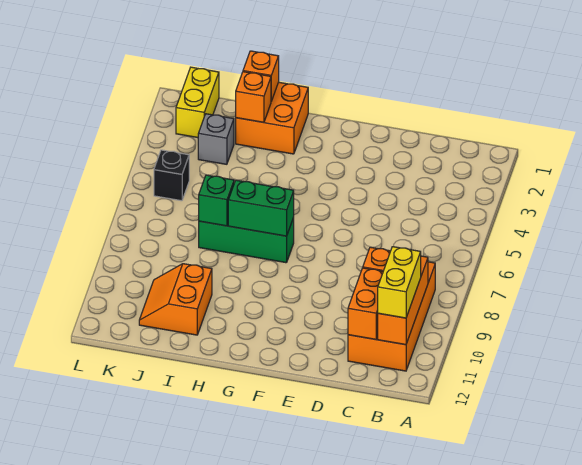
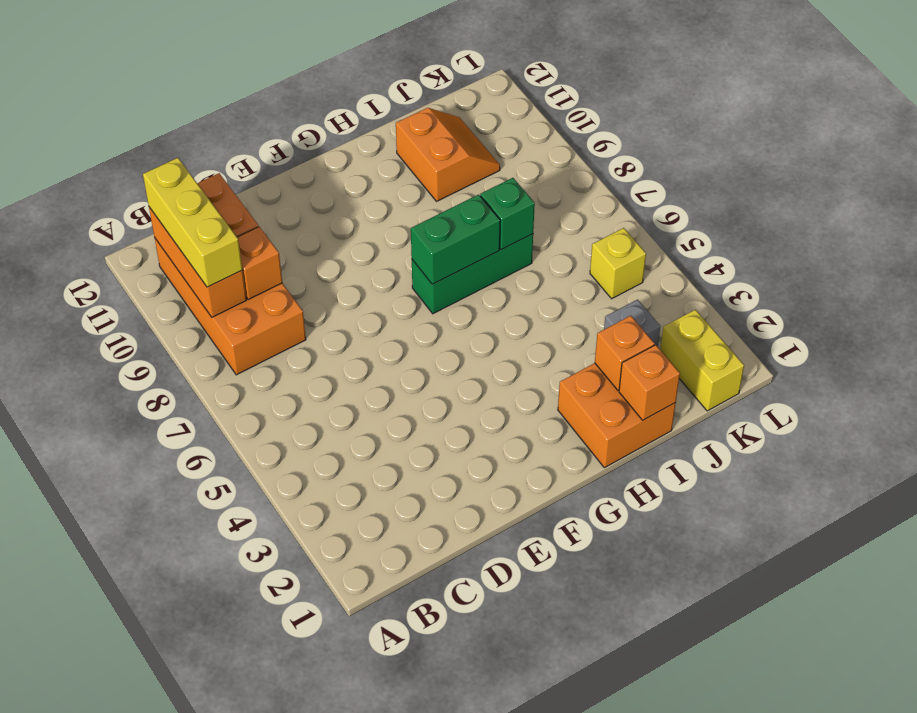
yellow 1x2 brick [378,247,421,318] -> yellow 1x3 brick [143,158,242,287]
black 1x1 brick [154,150,189,201] -> yellow 1x1 brick [590,228,646,299]

